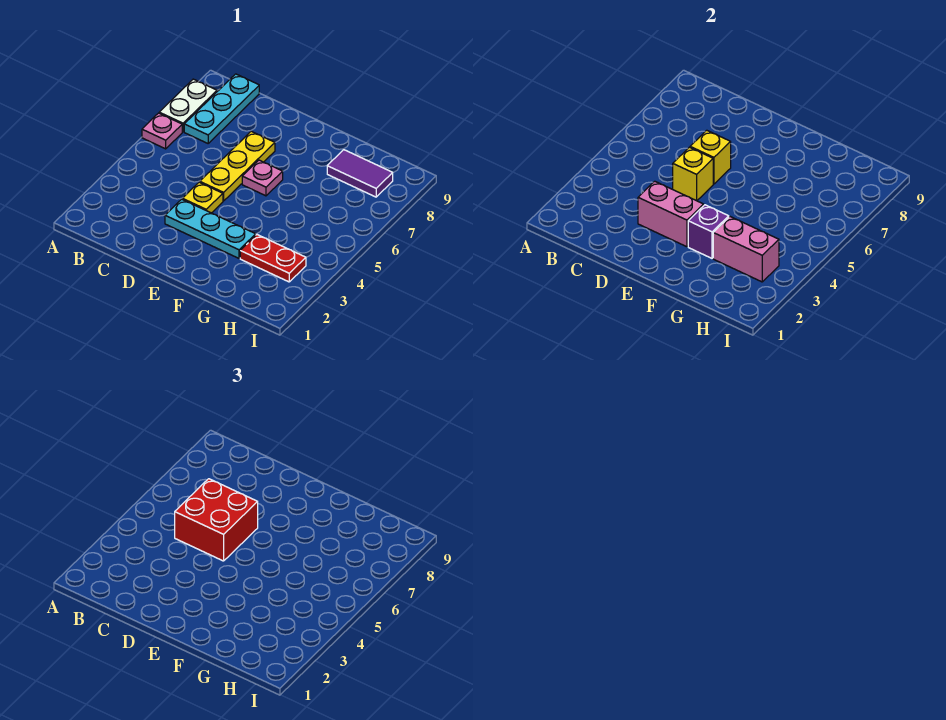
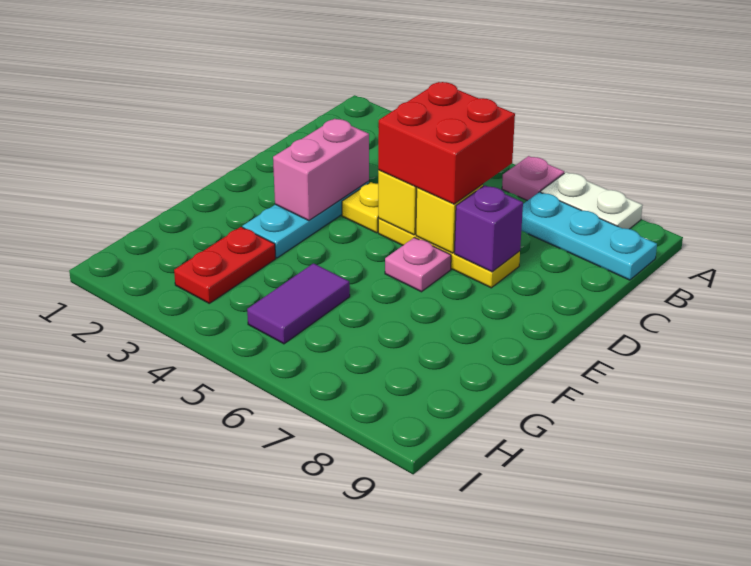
purple 1x1 brick [688,205,729,258] -> purple 1x1 brick moved to [454,185,523,272]
pink 1x2 brick [713,217,779,282] -> none
purple 1x2 tile [327,150,393,197] -> purple 1x2 tile moved to [247,263,350,344]

